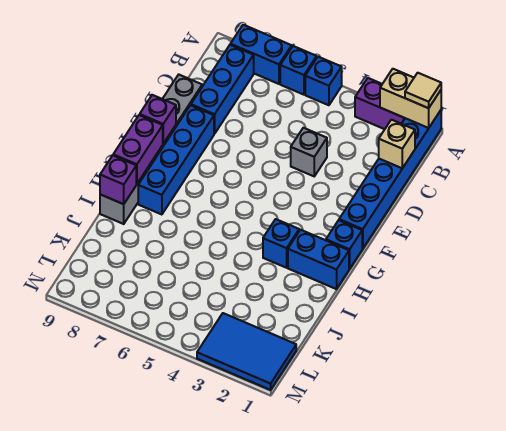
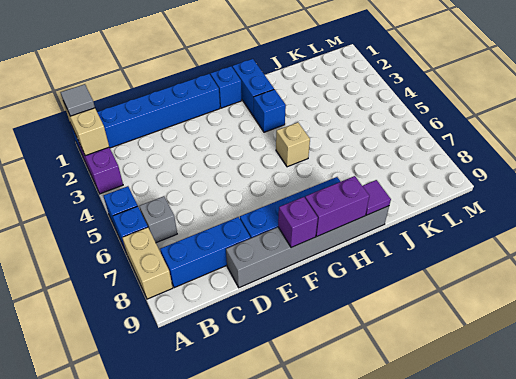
tan 1x1 tile [405,73,441,108] -> grey 1x1 tile [60,84,95,116]
blue 1x2 brick [230,25,292,84] -> tan 1x2 brick [123,227,173,299]
tan 1x1 brick [379,120,415,168] -> tan 1x1 brick moved to [276,122,310,167]
grey 1x1 brick [291,128,327,176] -> grey 1x1 brick moved to [139,196,177,243]
purple 1x1 brick [100,156,136,204] -> purple 1x1 tile [363,180,391,215]
blue 2x3 tile [197,313,296,390] -> none

